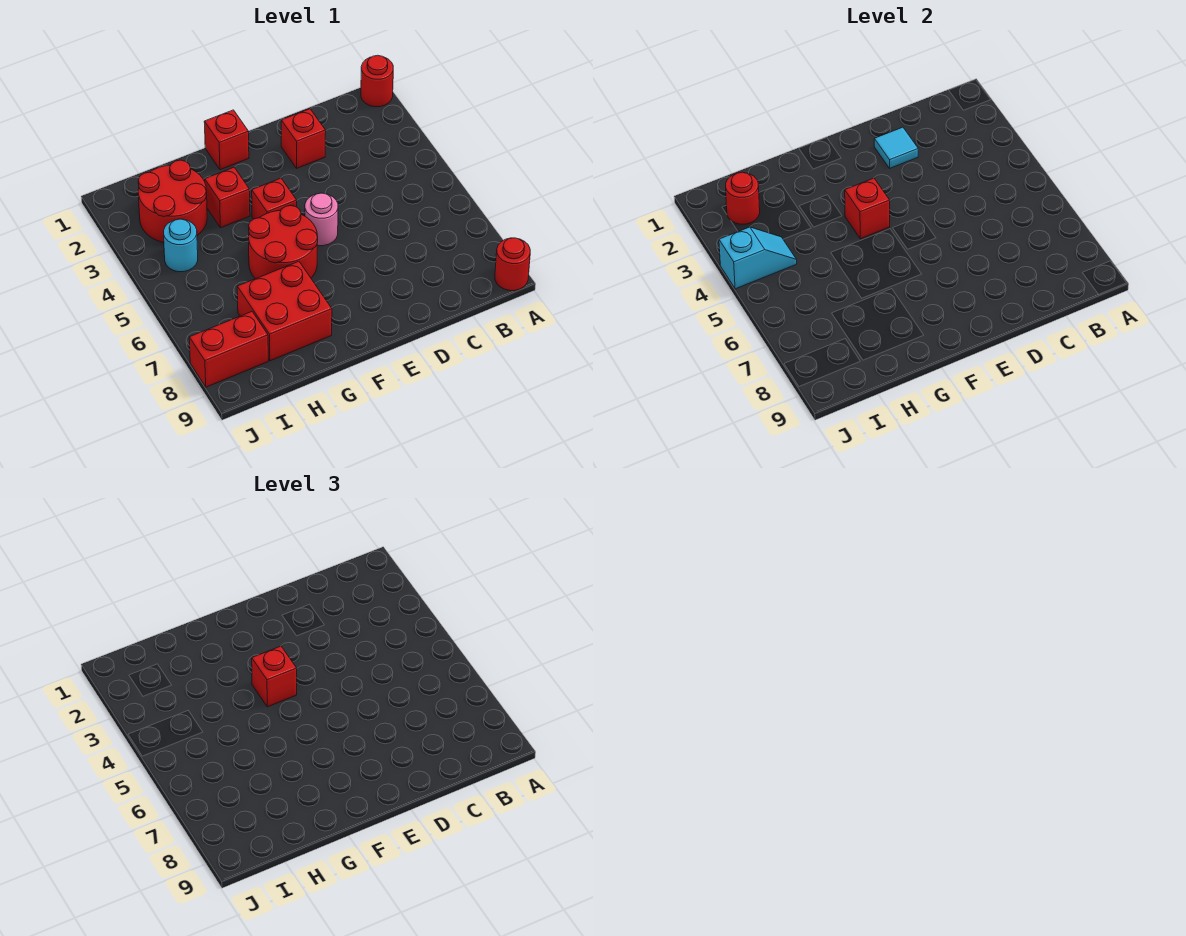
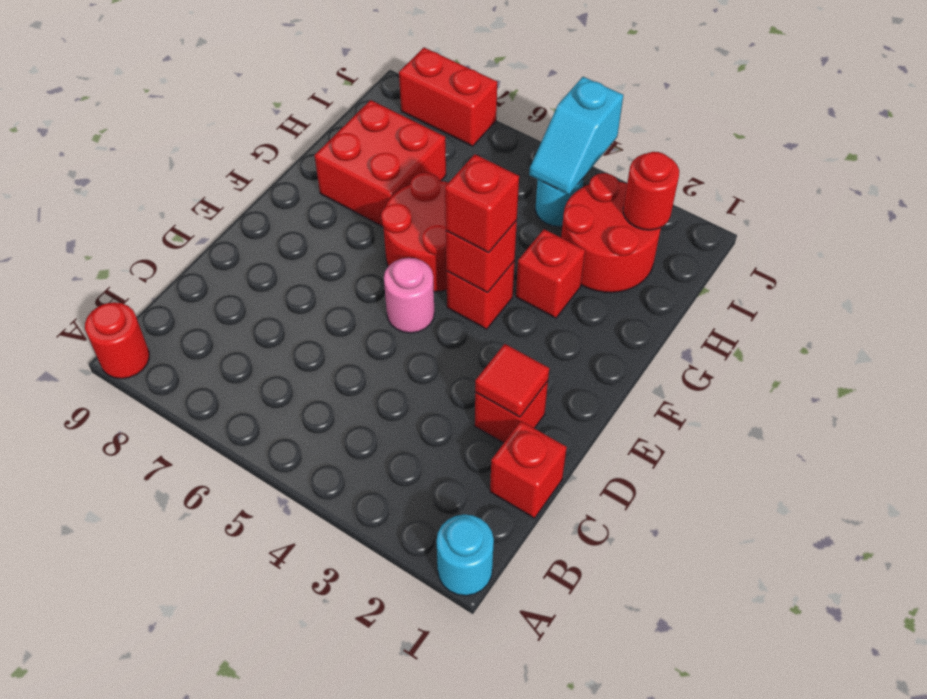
red 1x1 round brick [361,55,393,107] -> cyan 1x1 round brick [437,514,494,596]
cyan 1x1 tile [874,127,918,168] -> red 1x1 tile [475,344,549,417]
red 1x1 brick [204,110,249,170] -> red 1x1 brick moved to [490,421,567,518]
red 1x2 brick [189,312,268,387] -> red 1x2 brick turned to [399,48,497,146]

